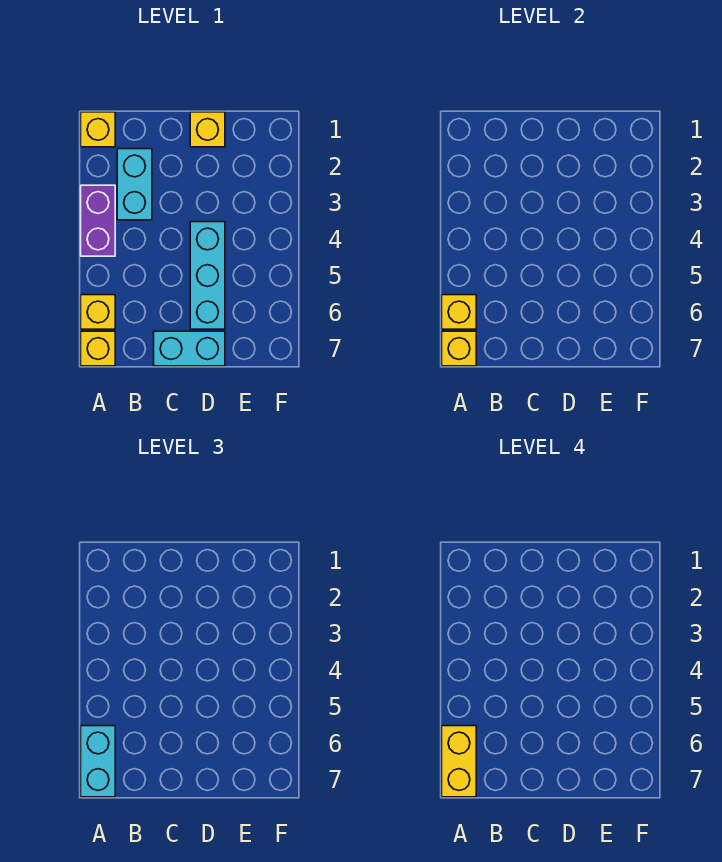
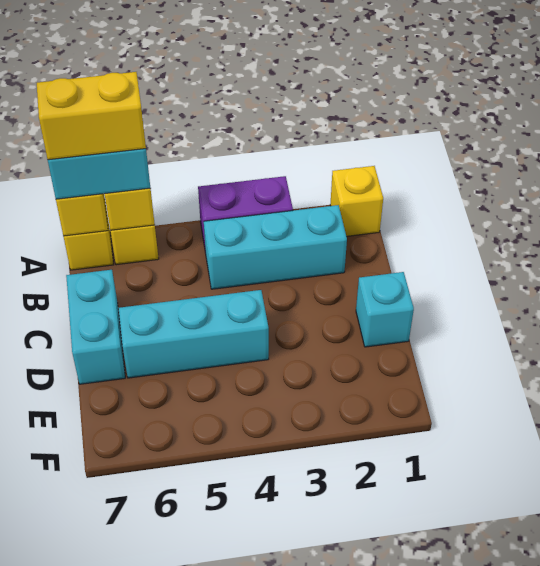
cyan 1x2 brick [117,149,152,220] -> cyan 1x3 brick [204,205,347,289]
yellow 1x1 brick [190,112,225,147] -> cyan 1x1 brick [356,272,414,347]

